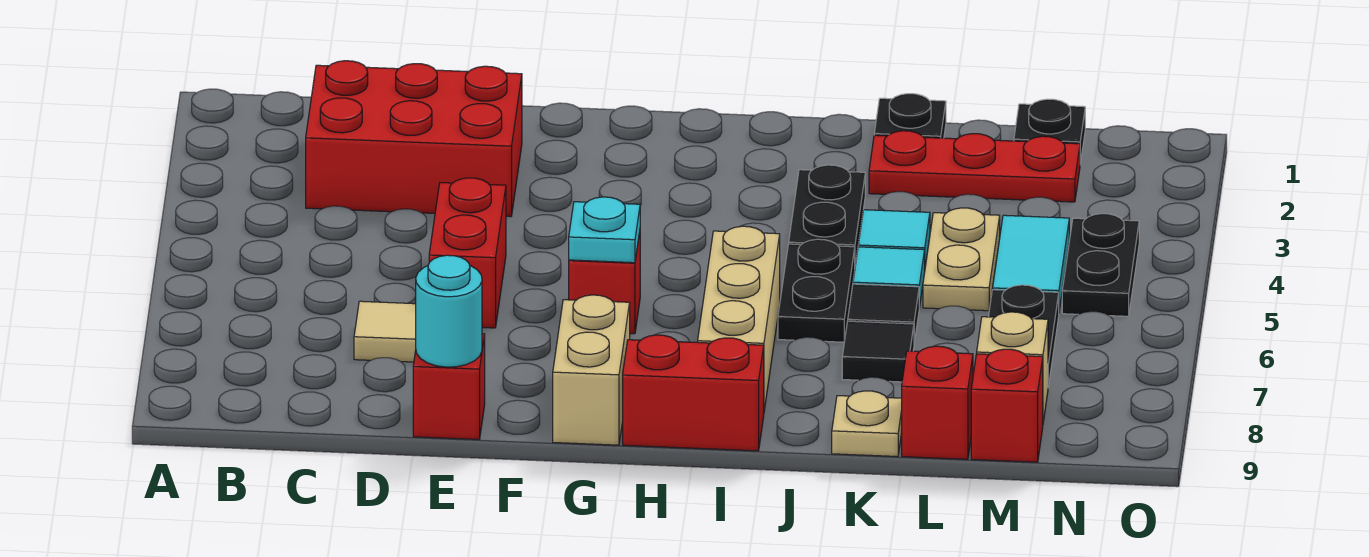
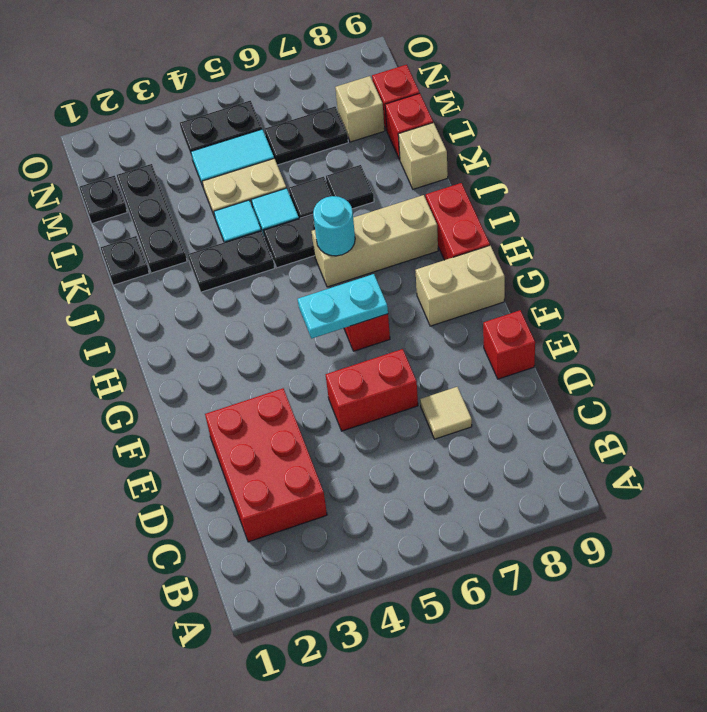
cyan 1x1 round brick [416,255,482,367] -> cyan 1x1 round brick moved to [313,196,355,256]
cyan 1x1 plate [569,197,640,263] -> cyan 1x2 plate [298,274,388,339]
red 1x3 plate [869,131,1080,202] -> black 1x3 plate [117,164,187,273]
tan 1x1 plate [832,391,902,457] -> tan 1x1 brick [398,123,448,189]

